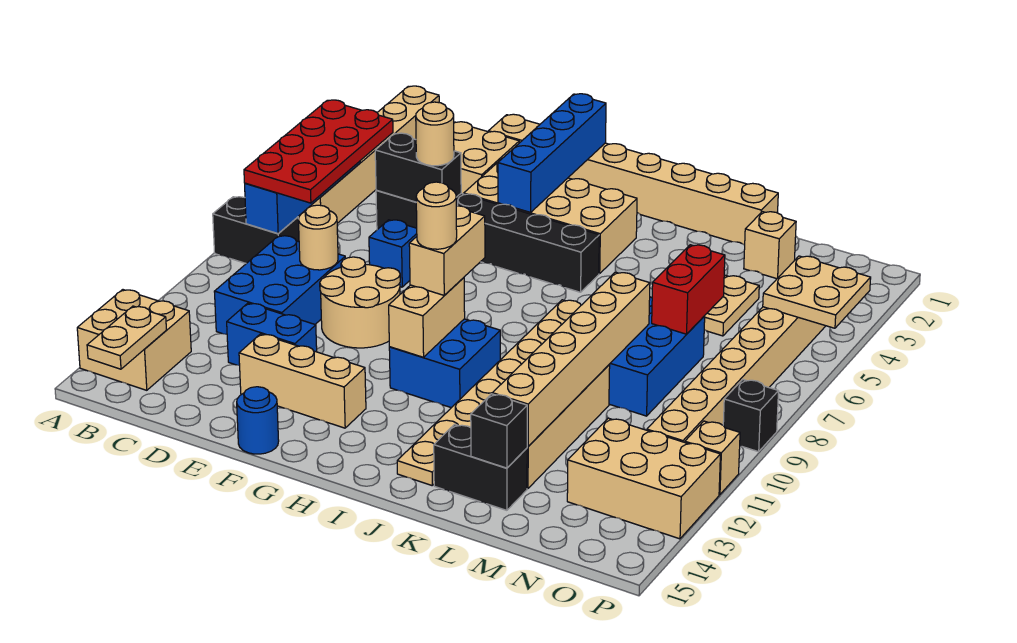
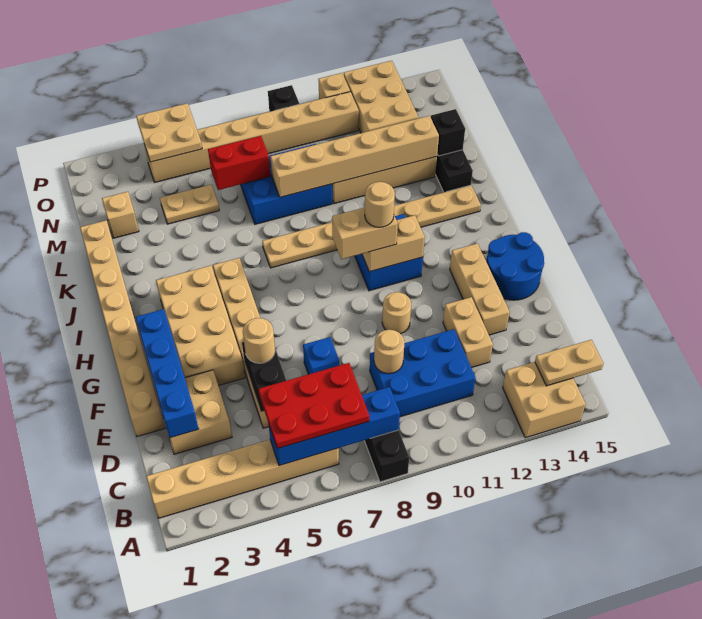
red 2x4 plate [244,100,393,203] -> red 2x3 plate [258,363,369,449]
black 1x6 brick [376,190,599,292] -> tan 1x6 brick [213,258,269,428]
blue 1x2 brick [227,303,317,365] -> tan 1x2 brick [443,297,493,368]
tan 2x2 round brick [320,257,400,348] -> tan 1x1 round brick [382,292,411,334]
blue 1x1 round brick [237,387,279,454] -> blue 2x2 round brick [486,232,544,300]
blue 1x4 brick [498,94,606,212] -> blue 1x4 brick turned to [136,309,199,438]

